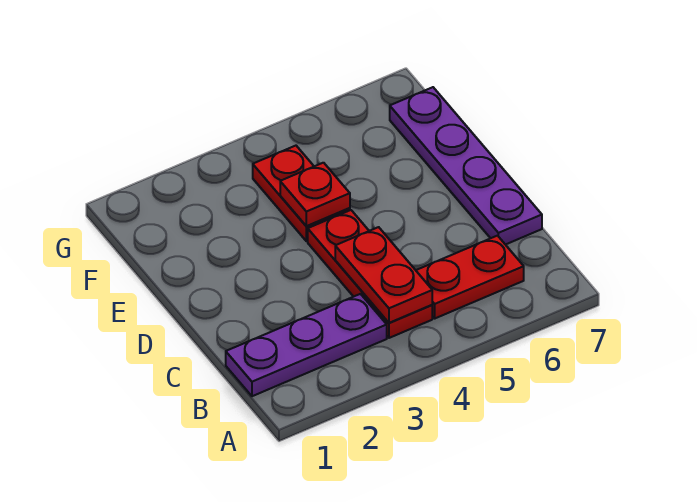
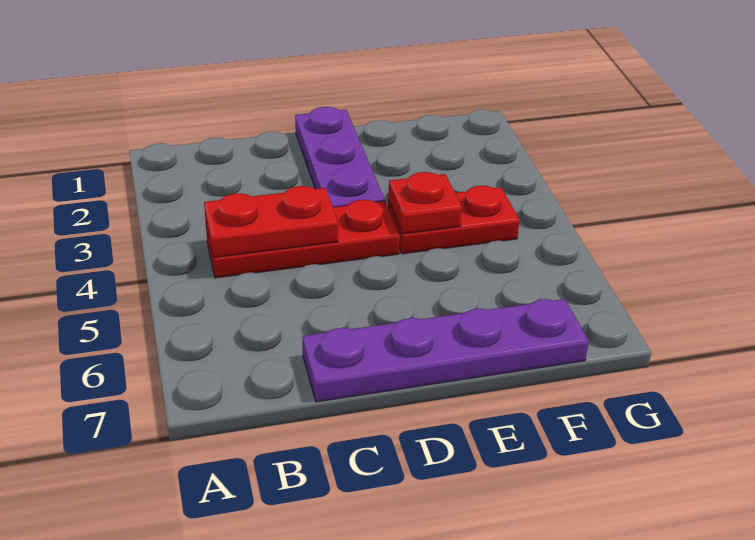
purple 1x3 plate [226,294,387,396] -> purple 1x3 plate moved to [295,107,385,207]
red 1x2 plate [416,236,524,318] -> none

